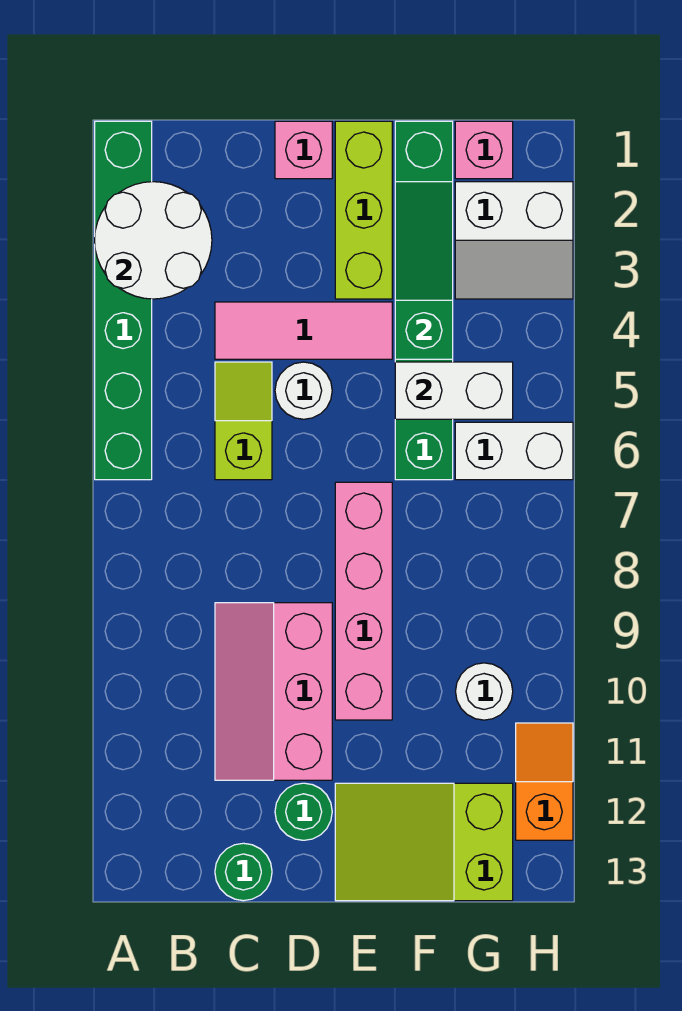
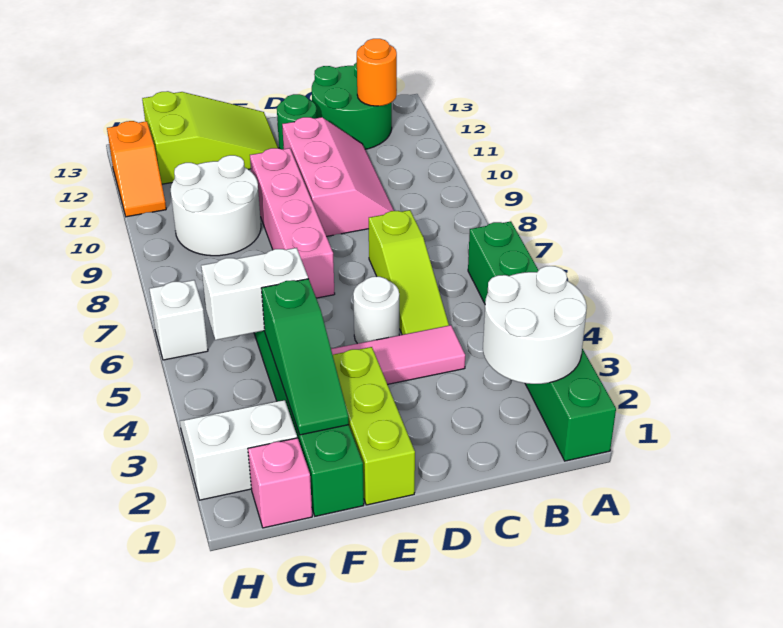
none -> orange 1x1 round brick [357,39,397,106]
lime 1x2 slope [215,362,272,480] -> lime 1x3 slope [369,210,449,335]
green 1x1 round brick [215,843,272,901] -> green 2x2 round brick [312,62,392,149]
pink 1x1 brick [275,121,332,179] -> none
white 1x2 brick [455,422,573,480] -> white 1x1 brick [150,280,208,360]
white 1x1 round brick [456,663,513,720] -> white 2x2 round brick [171,155,261,256]

